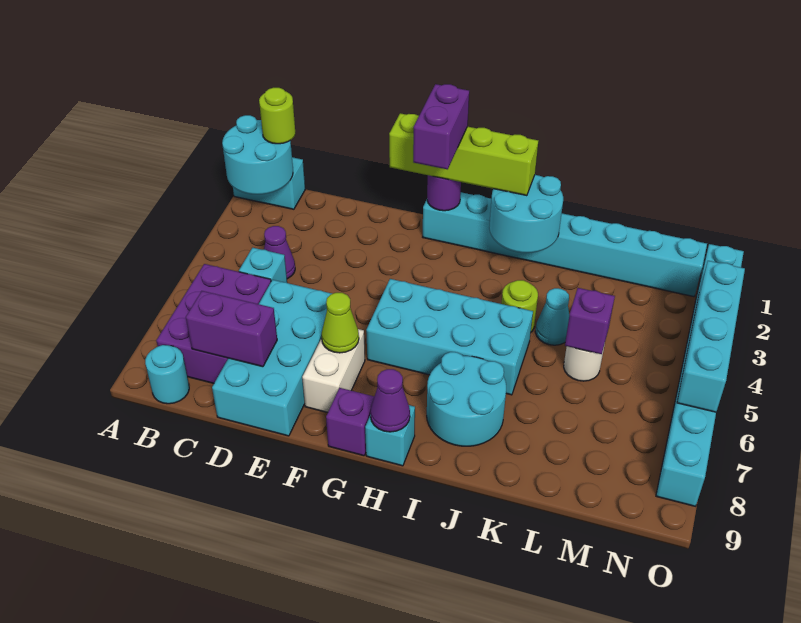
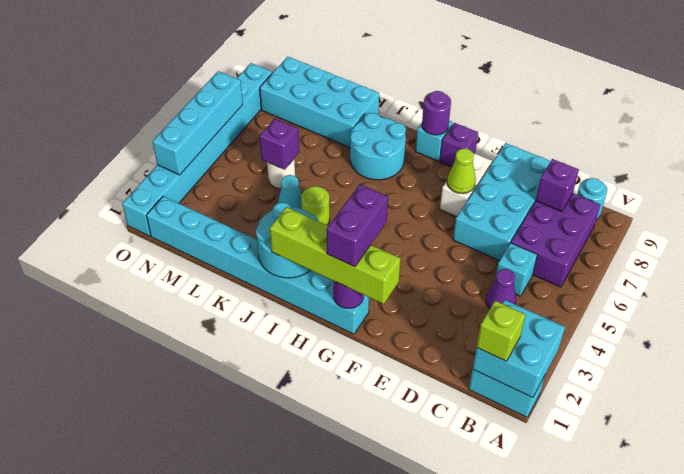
cyan 2x2 round brick [222,115,293,194] -> cyan 2x2 brick [473,300,565,398]
lime 1x1 round brick [259,88,295,144] -> lime 1x1 brick [477,301,525,361]
purple 1x2 brick [186,291,277,367] -> purple 1x1 brick [536,159,579,212]
cyan 2x4 brick [366,279,533,395] -> cyan 2x4 brick moved to [260,56,379,147]
purple 1x1 cone [370,369,410,432] -> purple 1x1 round brick [422,91,451,135]

